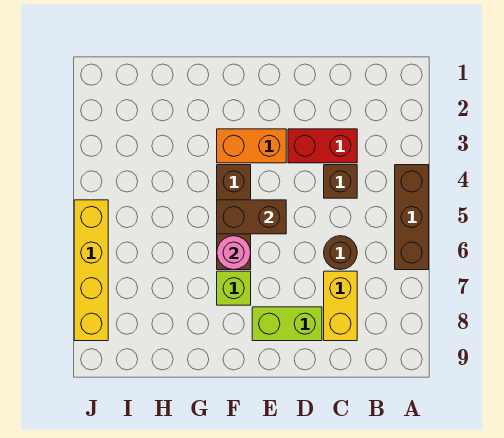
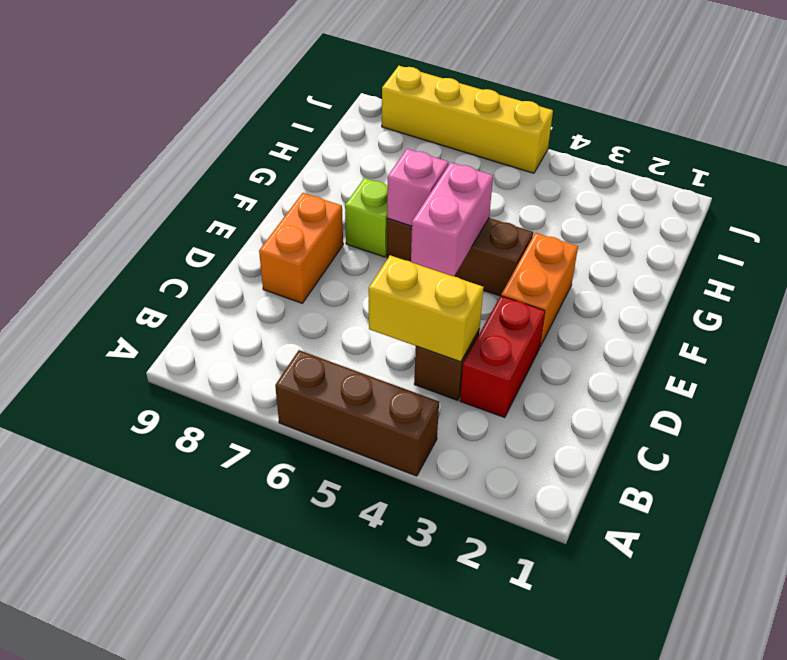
brown 1x1 round brick [324,236,357,270] -> none
yellow 1x2 brick [324,271,357,341] -> yellow 1x2 brick moved to [369,255,484,362]
lime 1x2 brick [252,307,322,341] -> orange 1x2 brick [259,193,343,303]
brown 1x2 brick [217,200,286,234] -> pink 1x2 brick [411,163,493,276]
pink 1x1 round brick [217,236,251,270] -> pink 1x1 brick [387,149,448,226]

